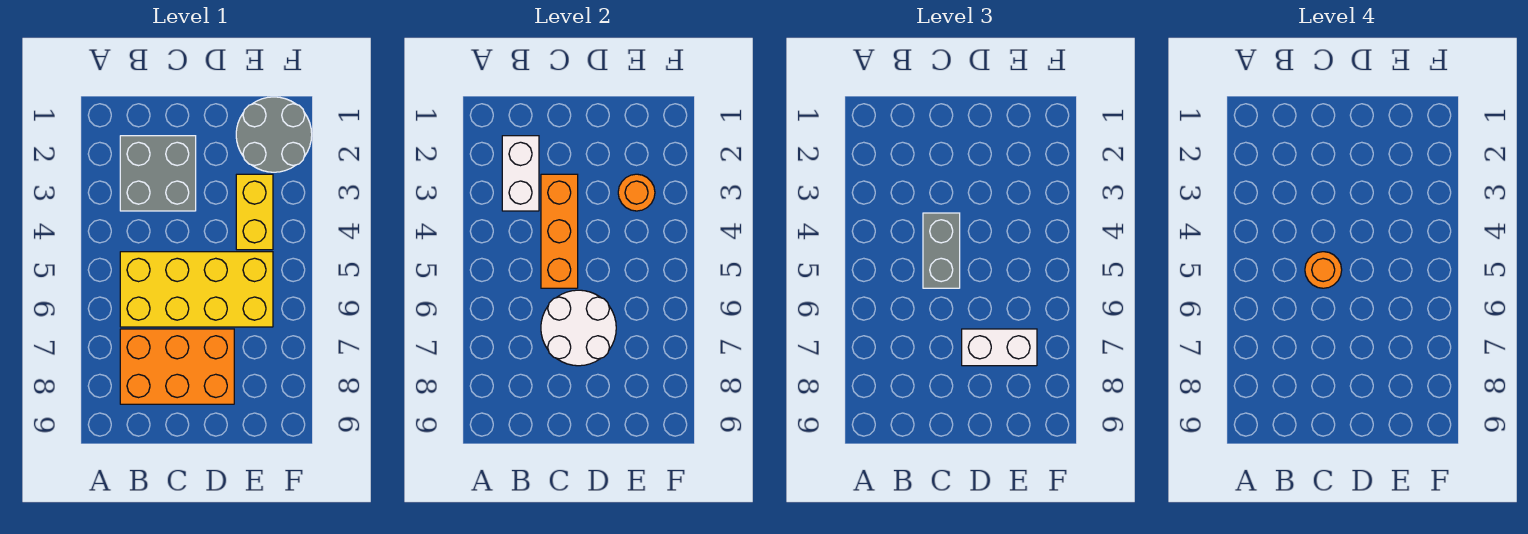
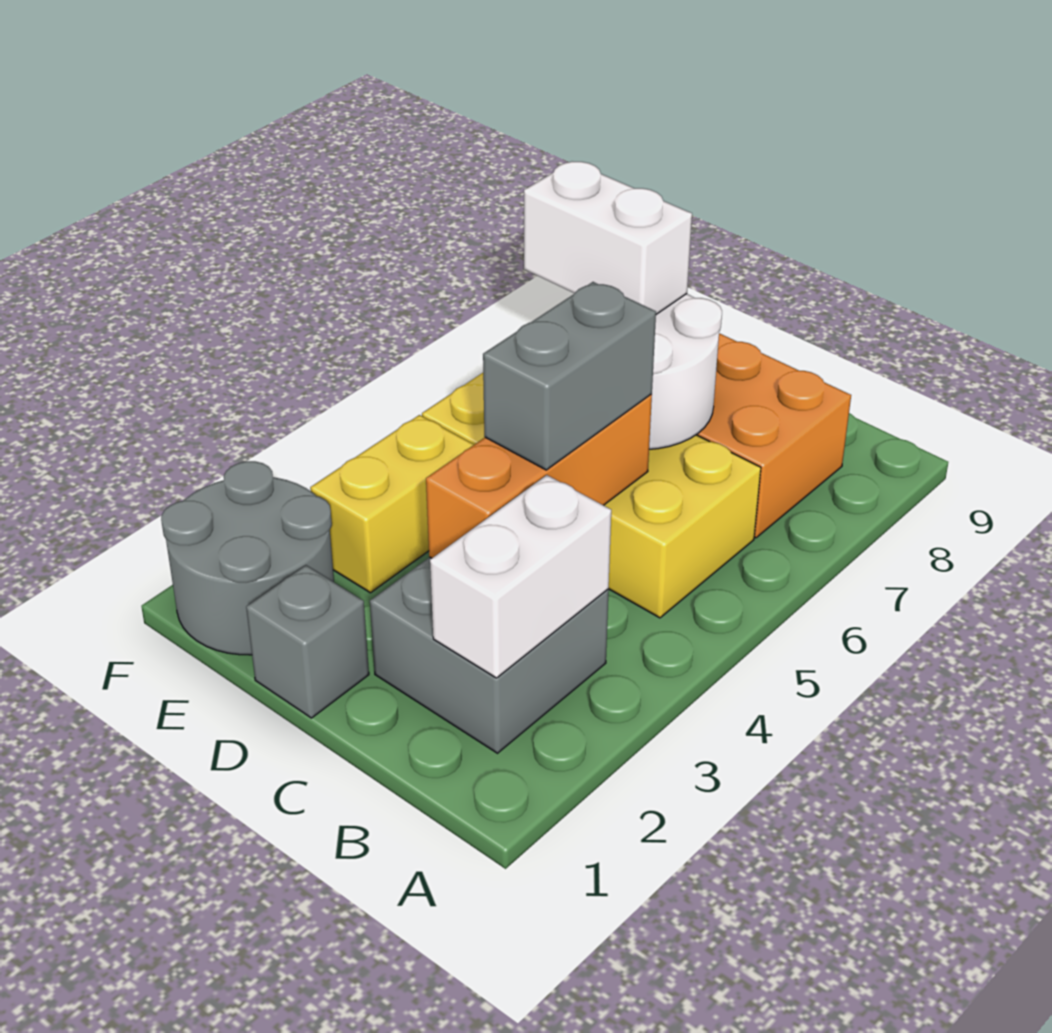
orange 1x1 round brick [1305,252,1342,288] -> none
none -> grey 1x1 brick [246,565,369,718]
orange 1x1 round brick [618,174,655,211] -> none

